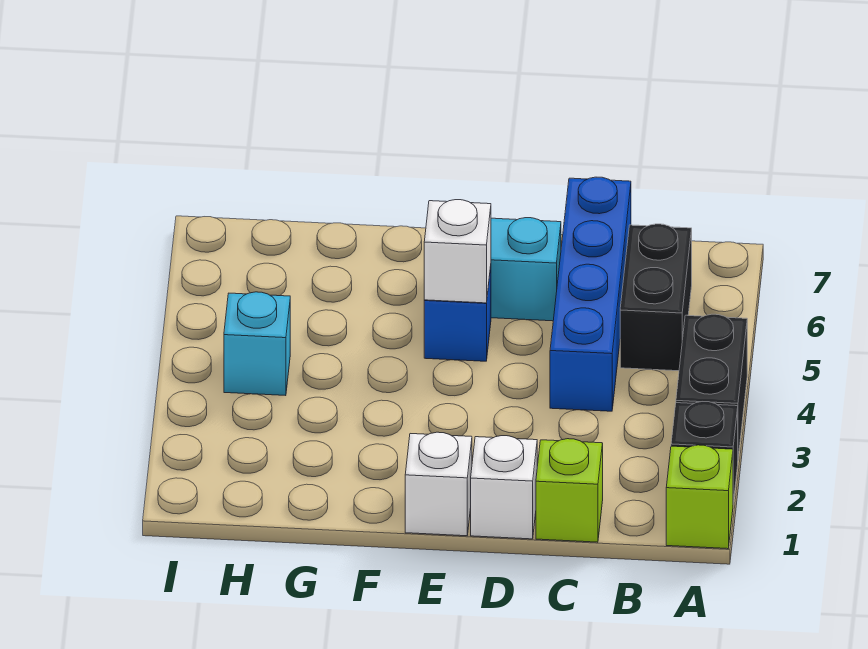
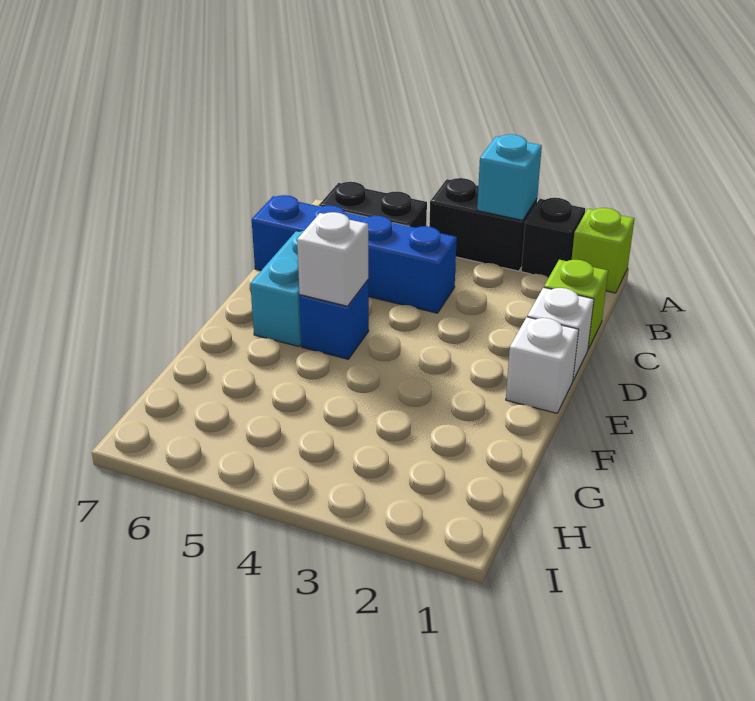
cyan 1x1 brick [224,292,290,396] -> cyan 1x1 brick moved to [477,134,542,220]

